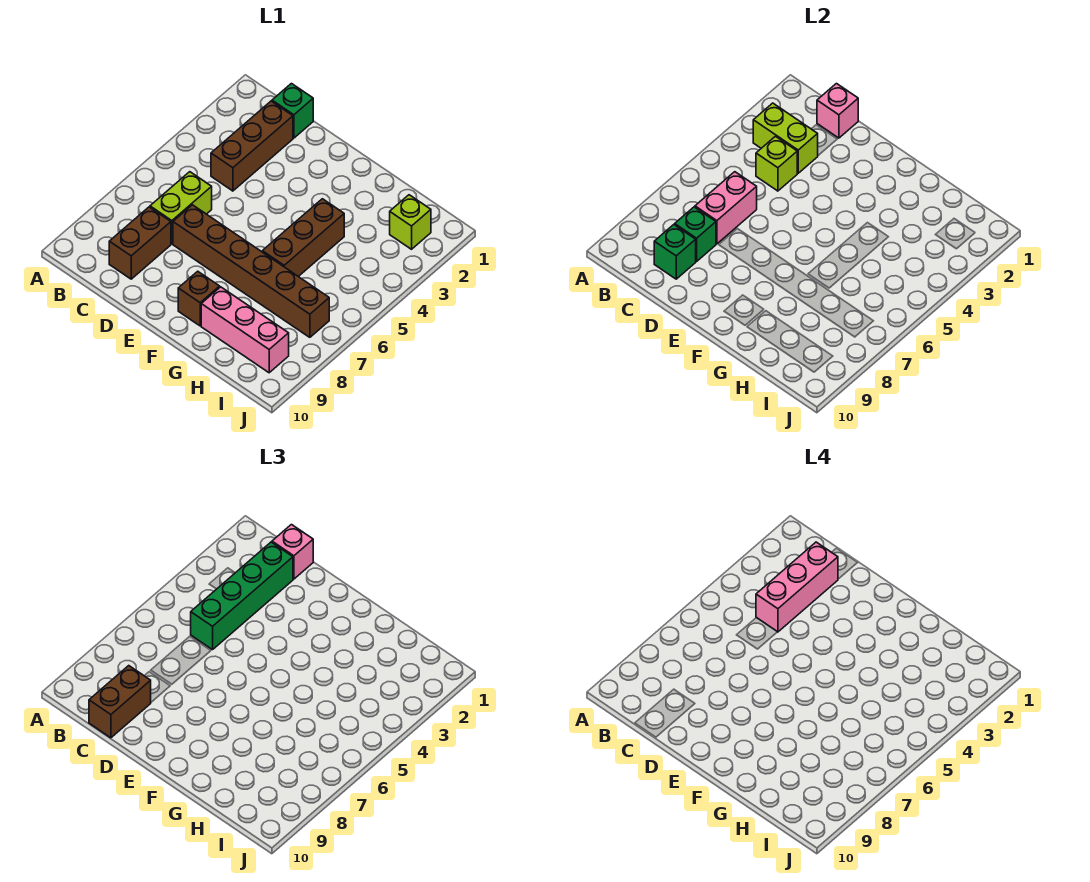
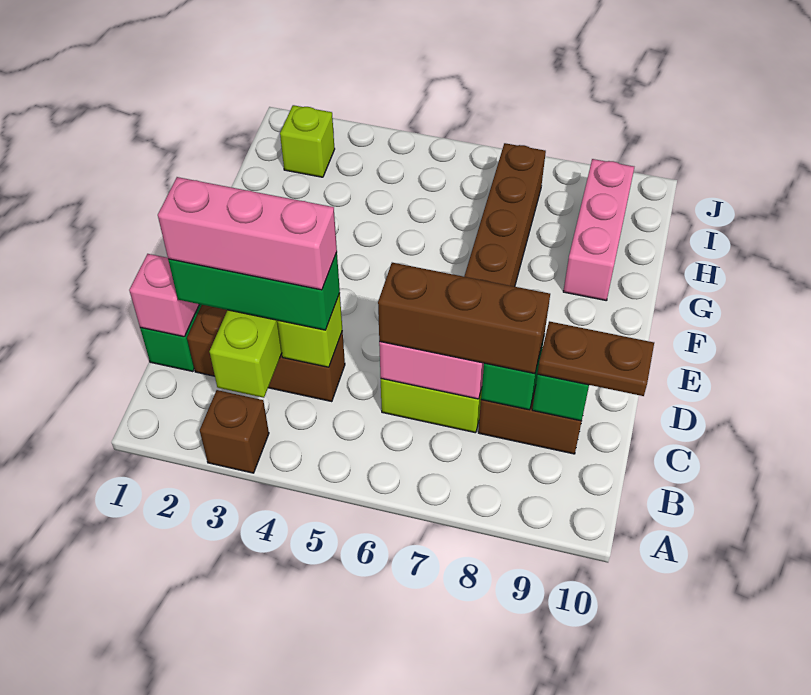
pink 1x1 brick [272,525,313,579] -> none
green 1x4 brick [191,542,293,650] -> green 1x3 brick [168,252,340,330]
brown 1x2 brick [89,666,151,738] -> brown 1x2 plate [538,321,654,396]
brown 1x1 brick [178,271,220,326] -> brown 1x1 brick moved to [200,390,269,473]
brown 1x3 brick [262,199,344,277] -> brown 1x3 brick moved to [378,263,550,374]

